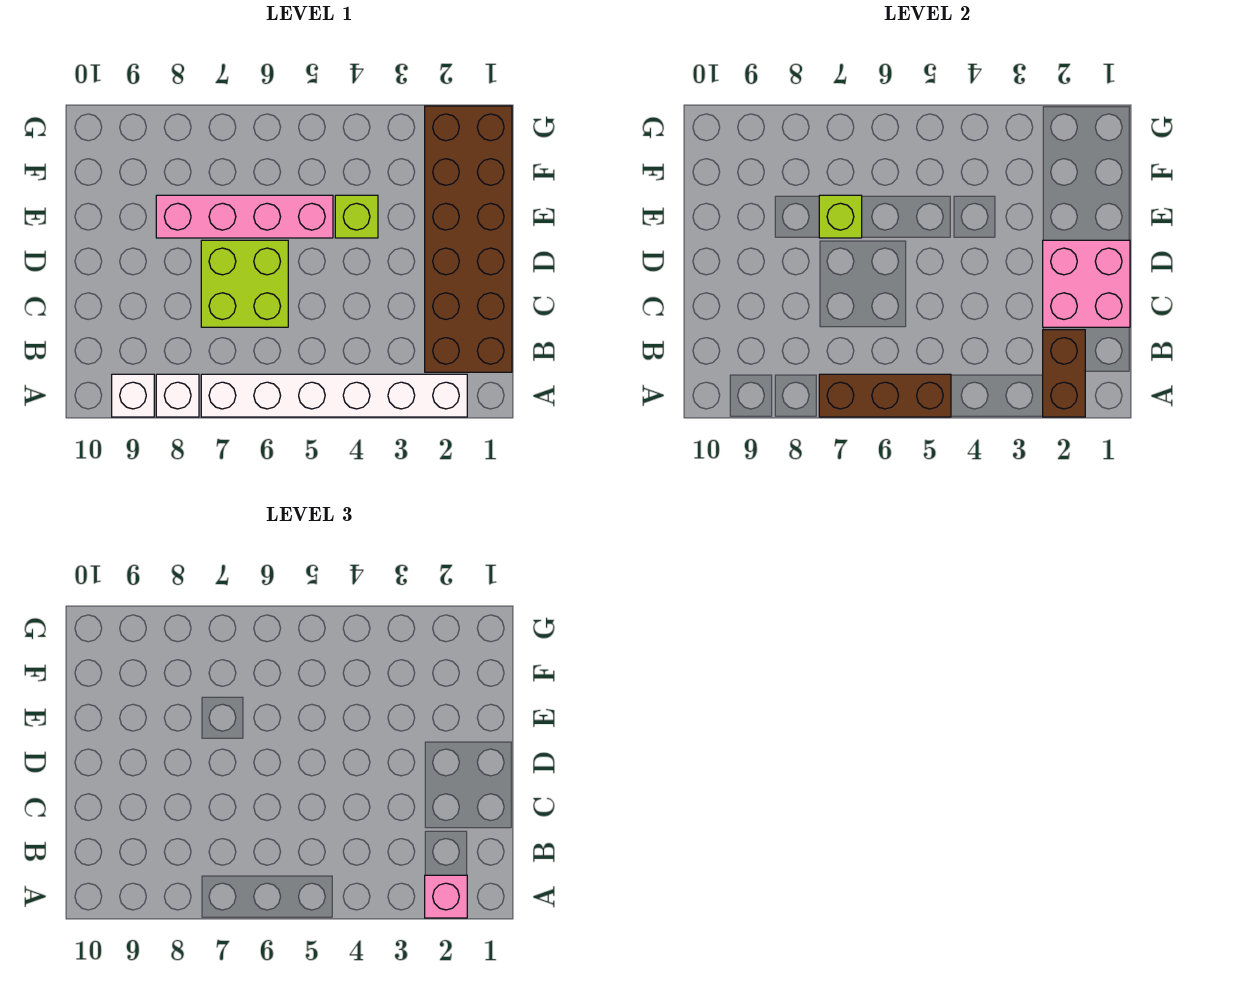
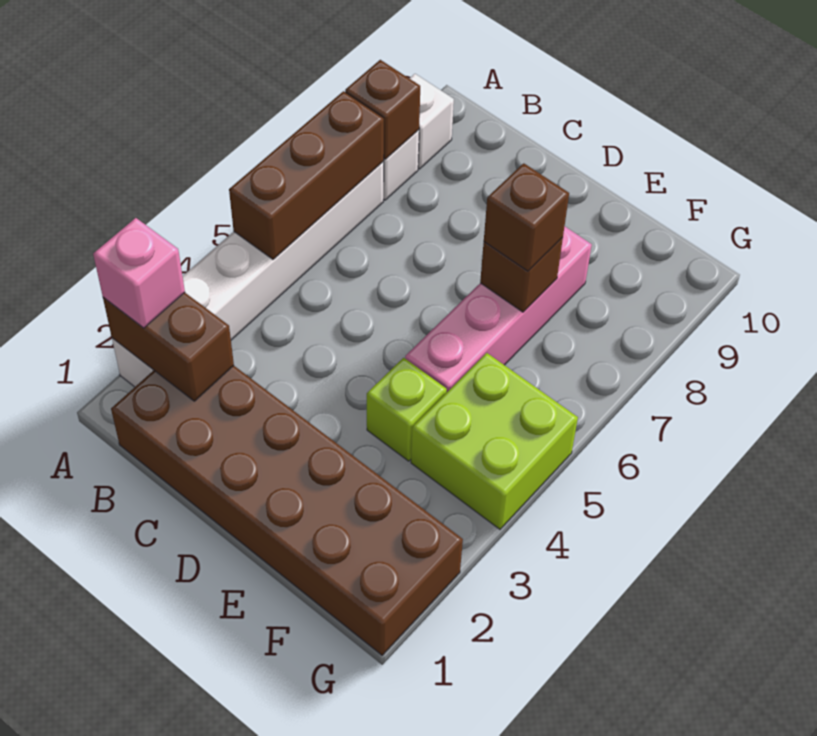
none -> brown 1x1 brick [345,60,420,159]
pink 2x2 brick [1043,240,1130,327] -> none
lime 2x2 brick [201,240,288,327] -> lime 2x2 brick moved to [411,353,578,529]
lime 1x1 brick [819,195,862,238] -> brown 1x1 brick [480,237,563,312]
none -> brown 1x1 brick [484,163,569,271]

